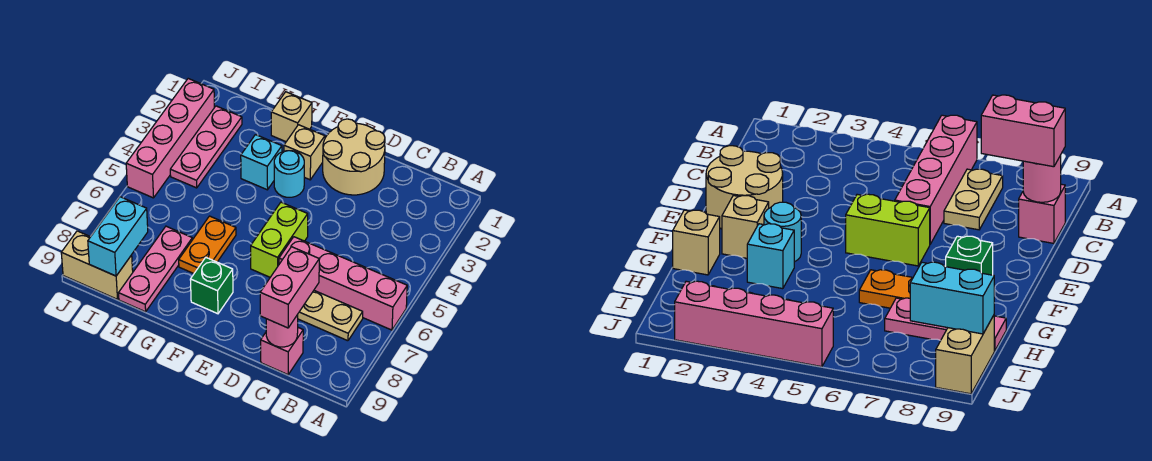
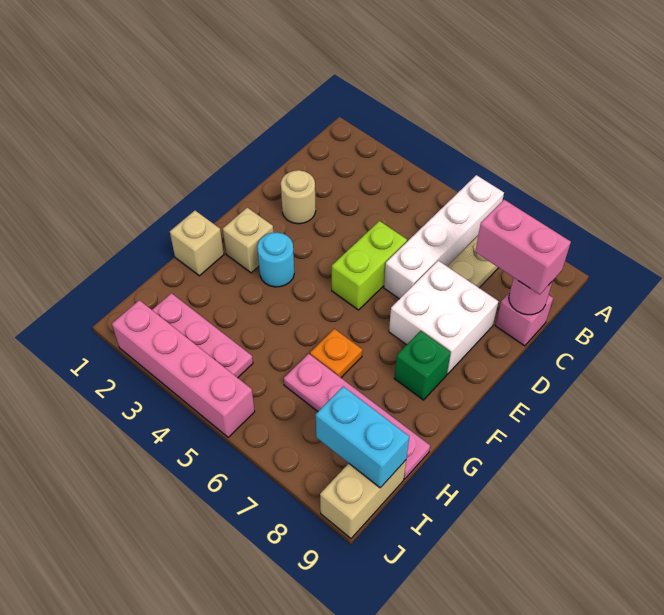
pink 1x4 brick [279,237,407,330] -> white 1x4 brick [384,175,504,299]
tan 2x2 round brick [323,119,385,195] -> tan 1x1 round brick [281,170,316,224]
none -> white 2x2 brick [389,261,498,374]
lime 1x2 brick [251,202,308,277] -> lime 1x2 brick turned to [332,221,407,310]
cyan 1x1 brick [241,135,282,190] -> none
orange 1x2 plate [179,216,236,274] -> orange 1x1 plate [310,329,362,378]
pink 1x3 plate [119,226,192,312] -> pink 1x4 plate [284,354,430,479]

